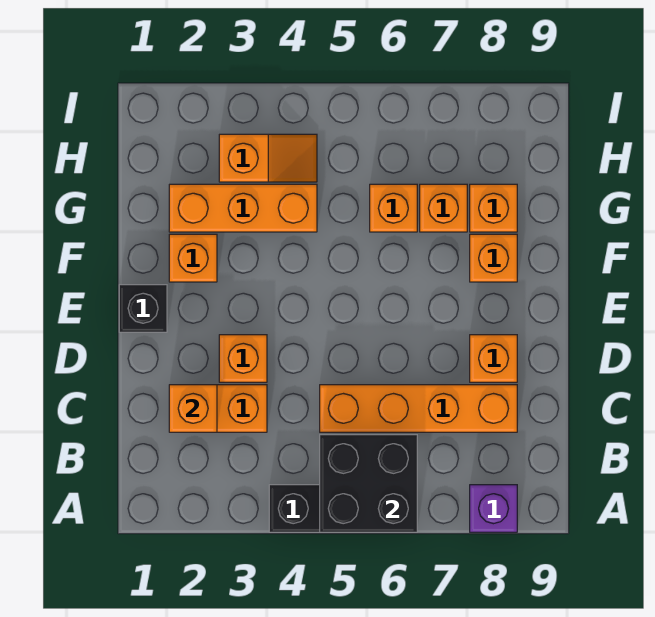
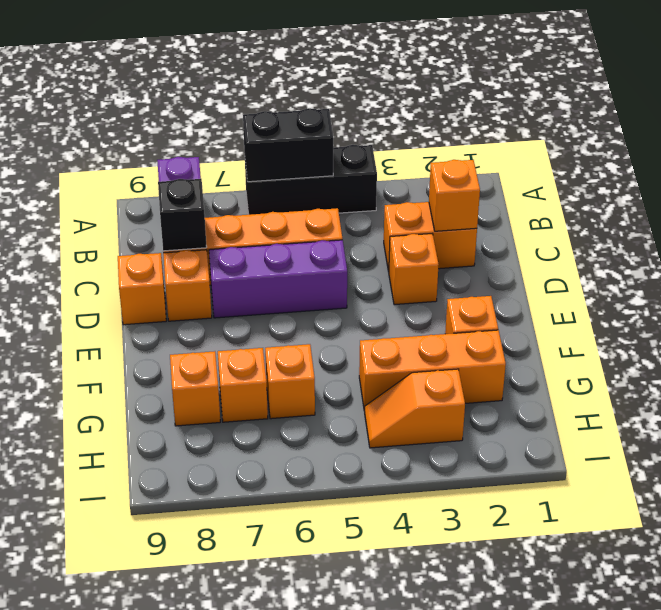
black 2x2 brick [320,435,417,532] -> black 1x2 brick [243,108,333,182]
none -> purple 1x3 brick [209,240,347,318]
black 1x1 brick [119,285,167,332] -> black 1x1 brick moved to [158,179,207,251]
orange 1x1 brick [470,234,517,282] -> orange 1x1 brick moved to [118,253,166,325]

